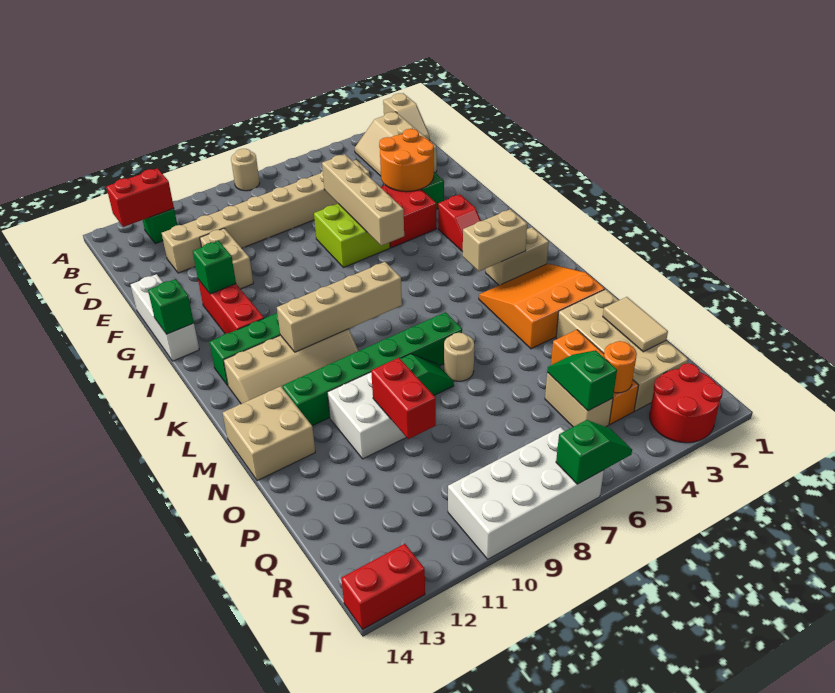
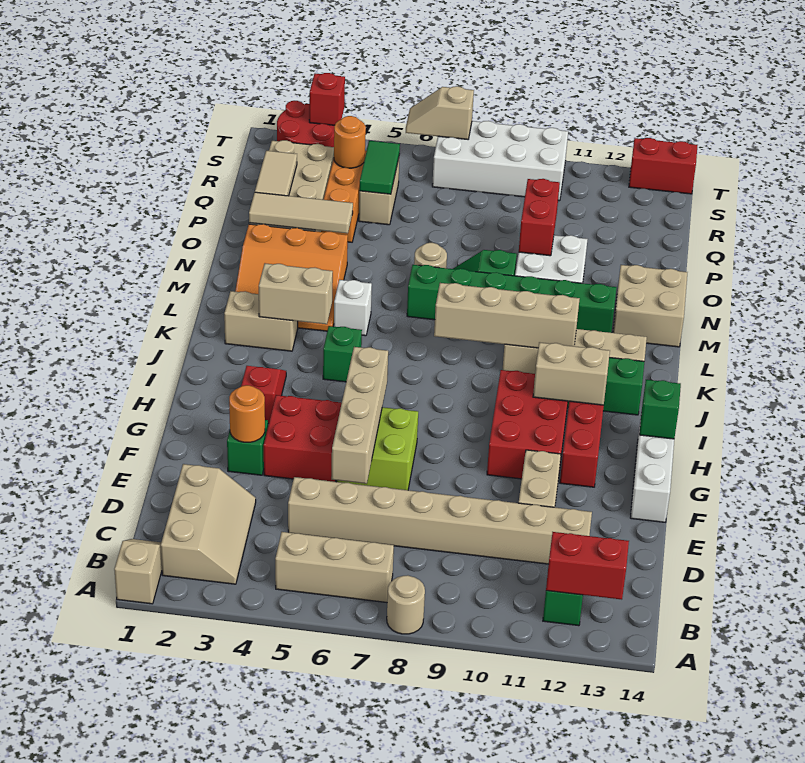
none -> tan 1x3 brick [275,532,394,602]
orange 2x2 round brick [379,129,434,192] -> orange 1x1 round brick [229,385,265,442]
none -> red 2x3 brick [487,370,568,479]
green 1x1 brick [193,241,236,294] -> green 1x1 brick moved to [323,326,362,382]
none -> tan 1x2 brick [533,342,610,405]
none -> white 1x1 brick [334,280,372,336]
none -> tan 1x3 tile [249,192,353,233]
green 1x2 slope [547,350,617,411] -> green 1x2 tile [359,141,400,194]
none -> red 1x1 brick [309,73,345,125]
green 1x2 slope [556,420,632,484] -> tan 1x2 slope [406,86,474,139]

